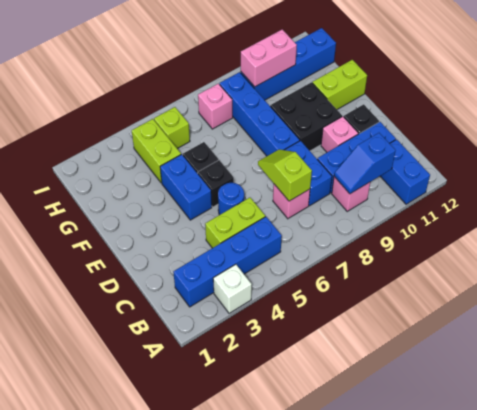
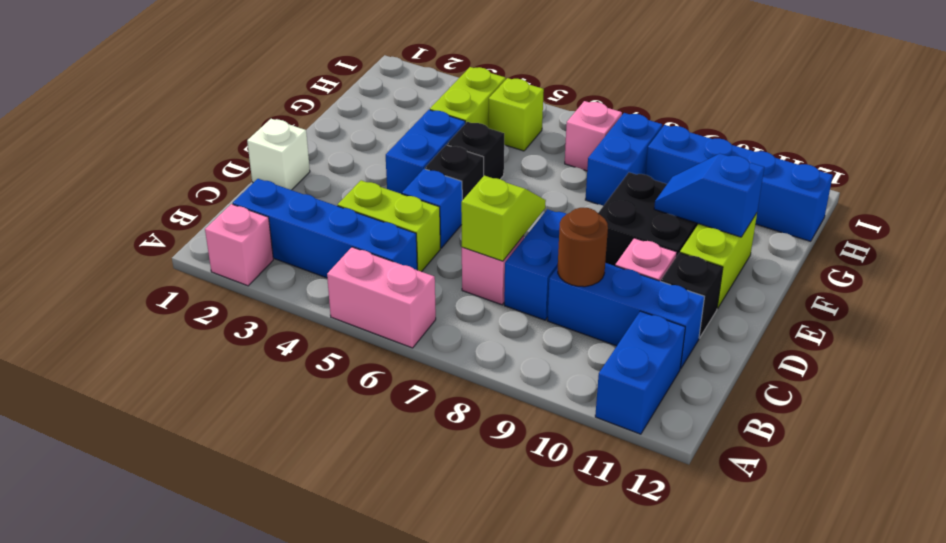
white 1x1 brick [213,264,252,313] -> white 1x1 brick moved to [247,119,310,190]
pink 1x1 brick [332,177,370,211] -> pink 1x1 brick moved to [205,204,273,286]
blue 1x2 slope [334,133,396,194] -> blue 1x2 slope moved to [654,154,764,237]
none -> brown 1x1 round brick [558,208,608,287]
blue 1x1 round brick [218,183,244,215] -> blue 1x1 brick [402,169,462,248]
blue 1x4 brick [219,72,300,156] -> blue 1x2 brick [585,113,662,206]
lime 1x2 brick [312,60,367,109] -> lime 1x2 brick turned to [680,213,757,309]
pink 1x2 brick [241,29,297,87] -> pink 1x2 brick moved to [327,247,436,348]

